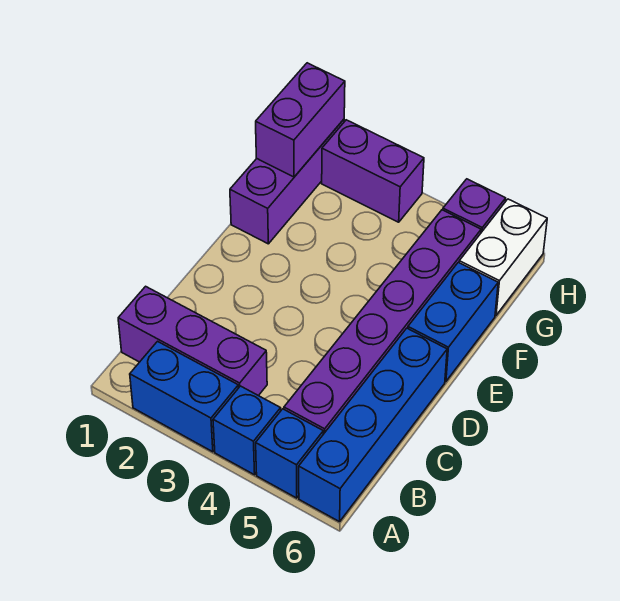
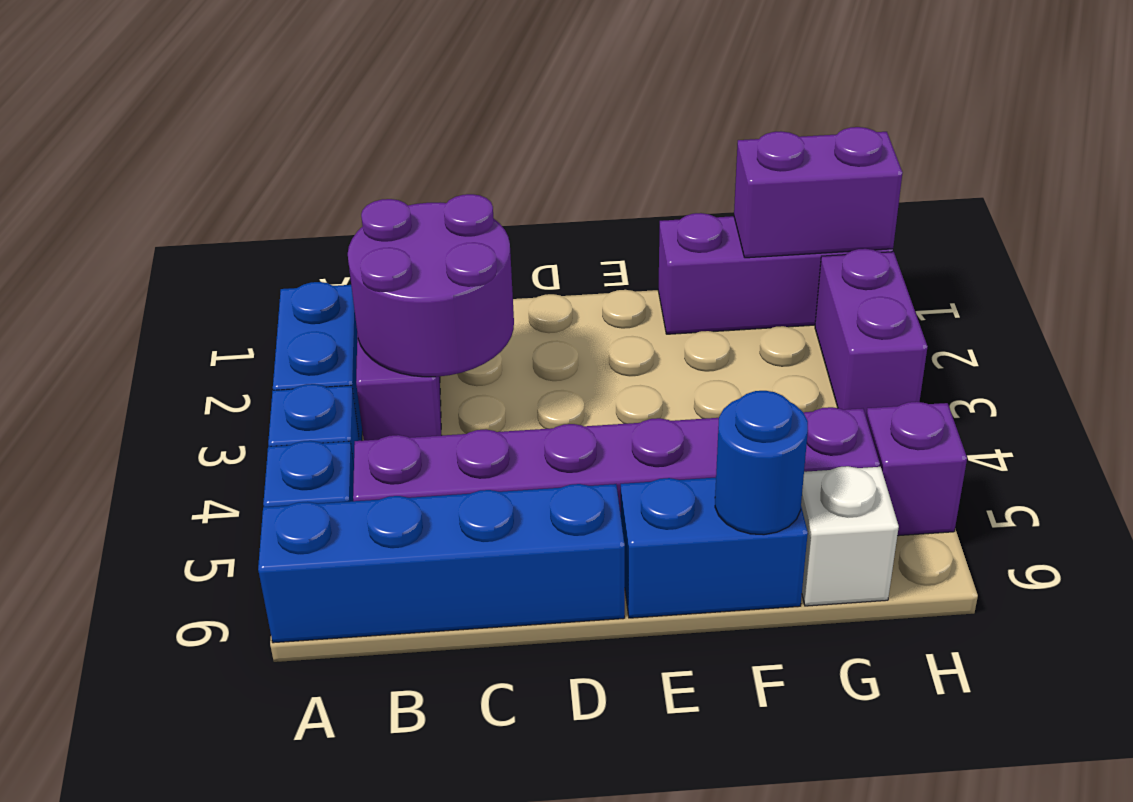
none -> purple 2x2 round brick [348,194,514,377]
none -> blue 1x1 round brick [715,391,808,535]
white 1x2 brick [459,199,547,315] -> white 1x1 brick [801,466,899,606]

